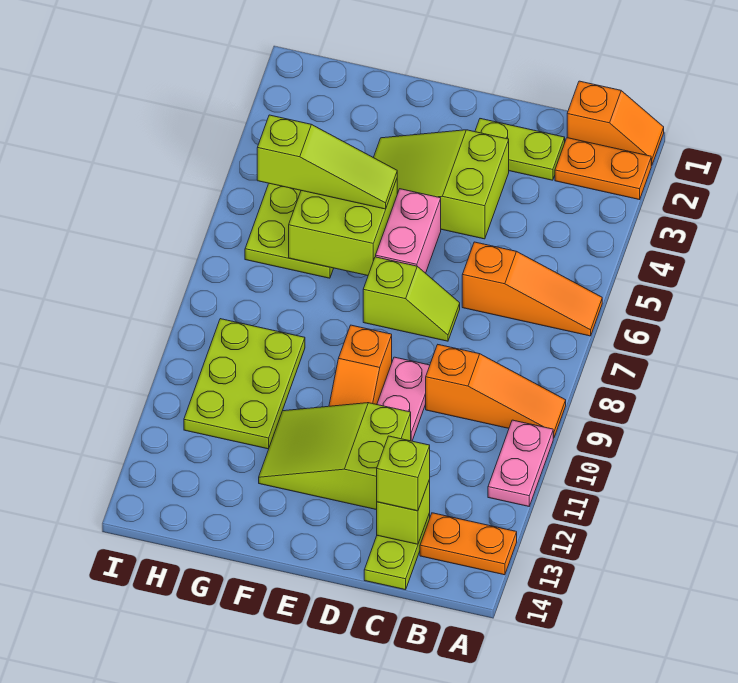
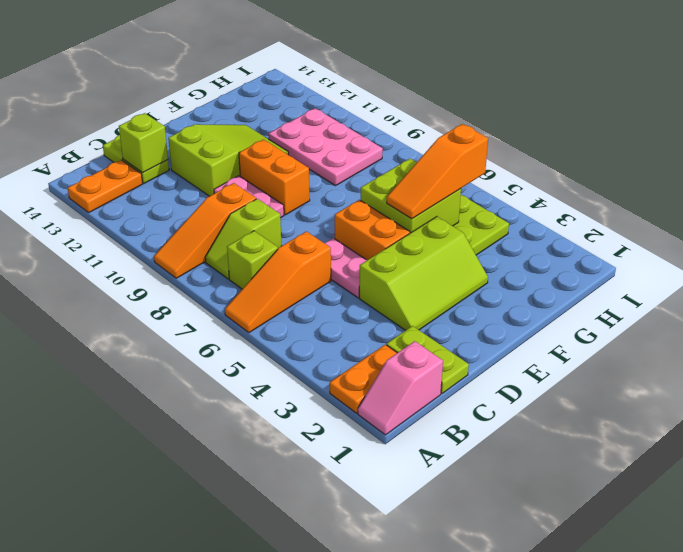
orange 1x2 slope [567,81,664,165] -> pink 1x2 slope [358,341,443,435]
pink 1x2 plate [488,420,553,506] -> pink 1x2 plate moved to [325,238,367,298]
lime 1x2 plate [475,119,565,180] -> lime 1x2 plate turned to [387,326,469,394]
lime 1x1 brick [377,436,430,511] -> lime 1x1 brick moved to [227,231,278,289]
lime 2x3 slope [373,130,509,239] -> lime 2x3 slope turned to [359,217,488,330]
lime 1x2 slope [363,257,460,341] -> lime 1x2 slope moved to [205,199,281,279]
pink 1x2 brick [376,189,441,273] -> orange 1x2 brick [334,200,410,260]
orange 1x2 slope [329,325,392,406] -> orange 1x2 brick [239,140,310,215]
lime 1x3 slope [257,115,397,209] -> orange 1x3 slope [387,124,488,219]
lime 2x3 plate [184,319,305,449] -> pink 2x3 plate [268,108,383,186]

